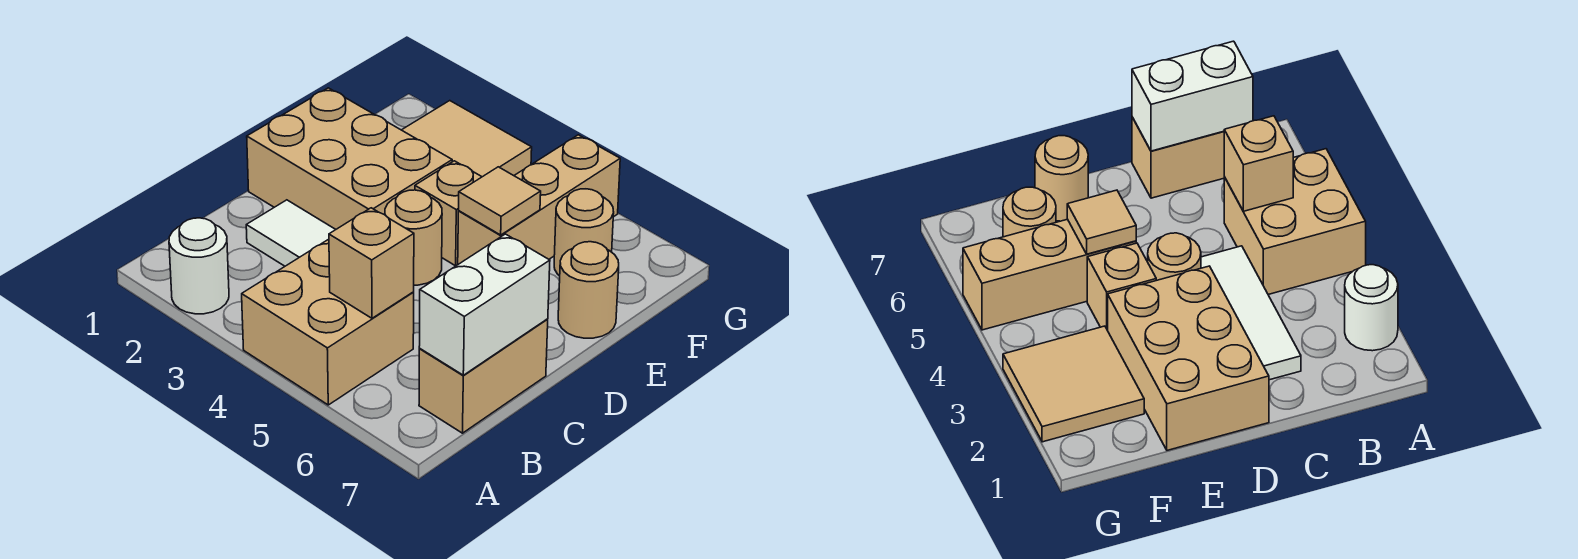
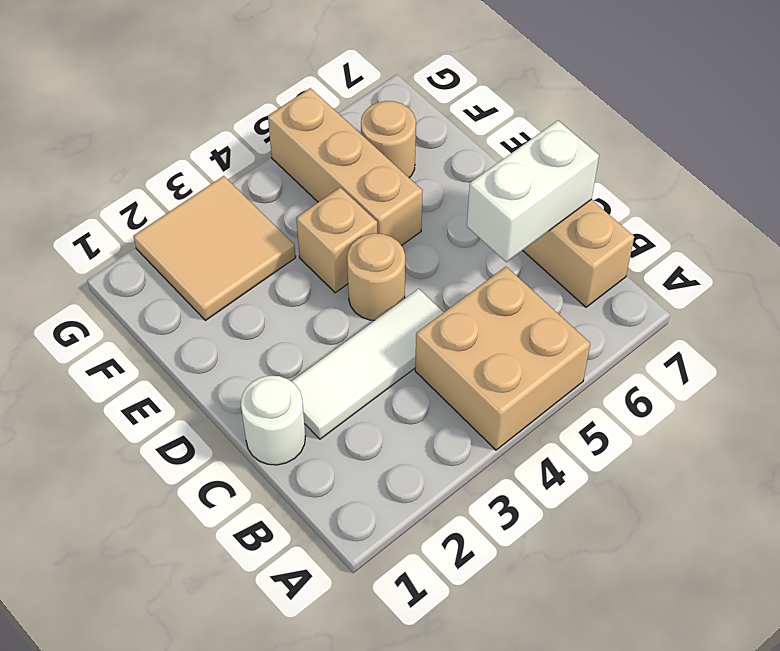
white 1x1 round brick [169,218,229,314] -> white 1x1 round brick moved to [241,376,305,465]
tan 1x1 brick [329,208,414,318] -> none
white 1x2 brick [419,234,550,375] -> white 1x2 brick turned to [467,121,599,262]
tan 2x3 brick [247,88,452,229] -> none
tan 1x1 tile [459,167,541,235] -> none
tan 1x1 round brick [558,242,619,338] -> none

